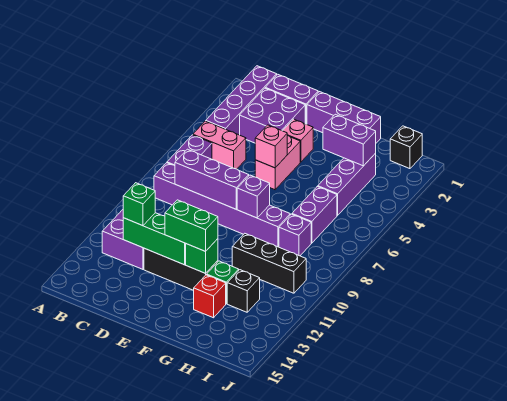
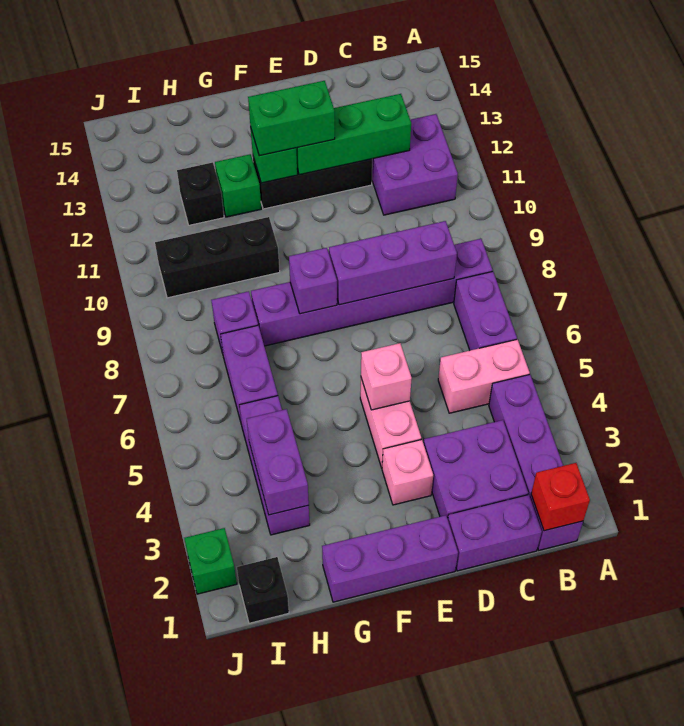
green 1x1 brick [123,183,155,226] -> green 1x1 brick moved to [184,528,237,594]
purple 1x2 brick [323,114,376,166] -> purple 1x2 brick turned to [247,409,309,515]
red 1x1 brick [194,275,226,318] -> red 1x1 brick moved to [531,463,590,531]

